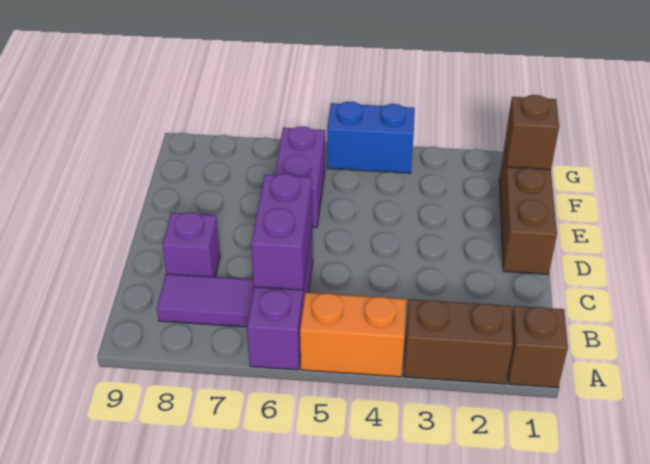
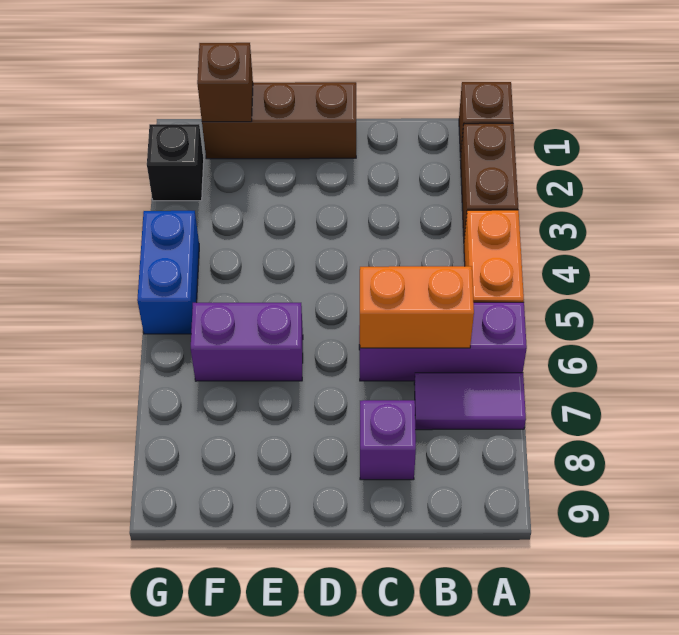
purple 1x2 brick [251,174,312,290] -> orange 1x2 brick [360,266,474,348]
purple 1x2 tile [157,274,254,327] -> purple 1x2 tile turned to [414,373,526,430]
none -> black 1x1 brick [147,124,204,201]

